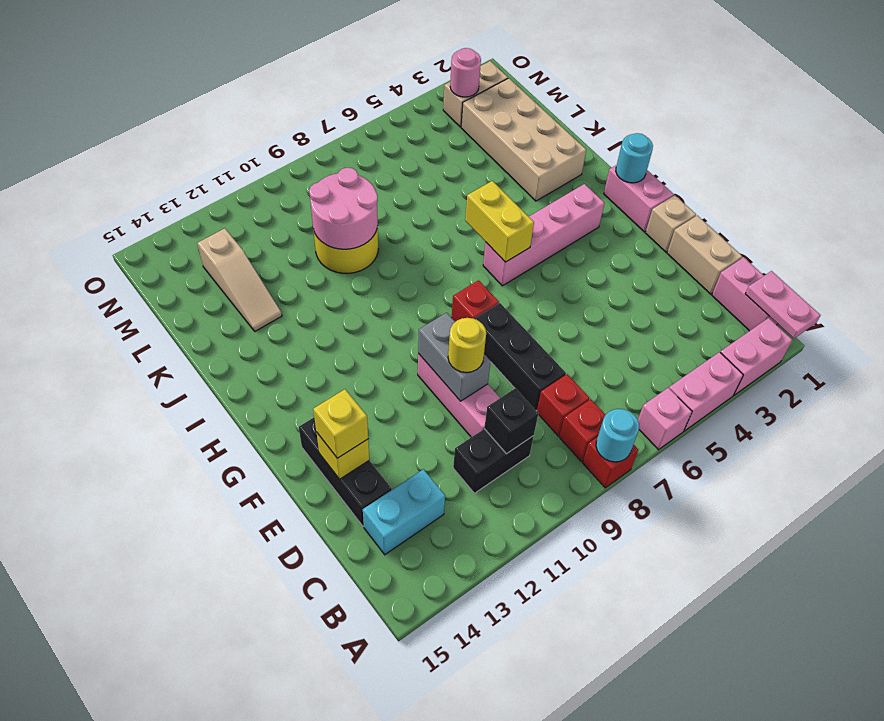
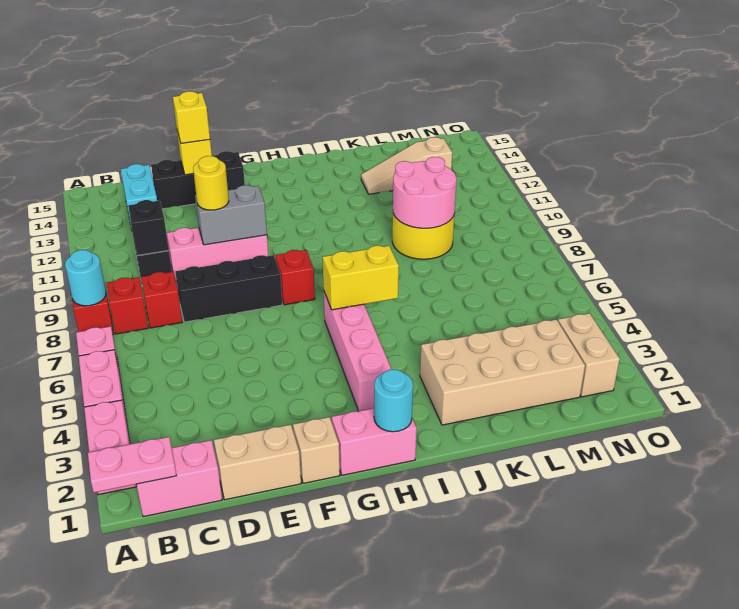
pink 1x1 round brick [450,48,481,97] -> none

